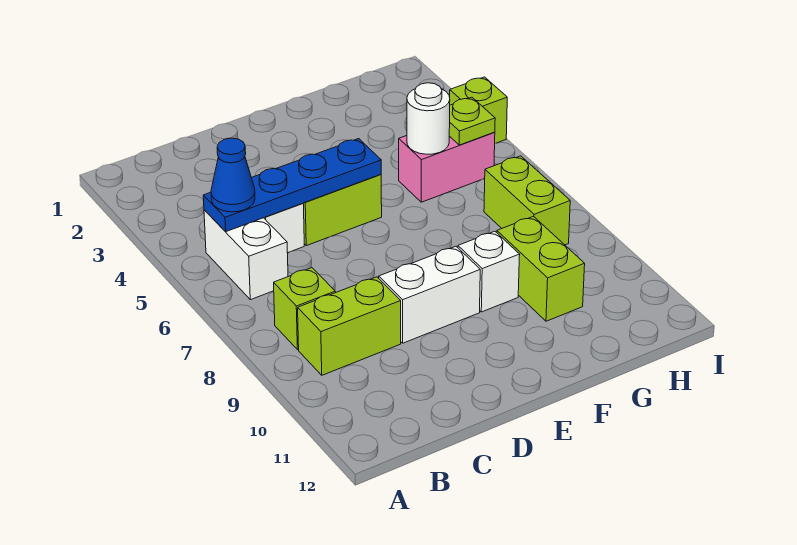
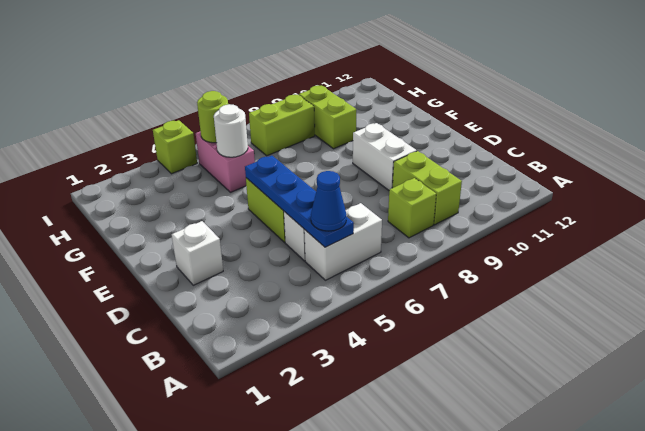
white 1x1 brick [458,231,520,312] -> white 1x1 brick moved to [172,221,223,285]
lime 1x2 brick [497,216,585,321] -> lime 1x2 brick turned to [299,85,356,149]
lime 1x1 plate [449,97,495,145] -> lime 1x1 round brick [197,91,228,143]

